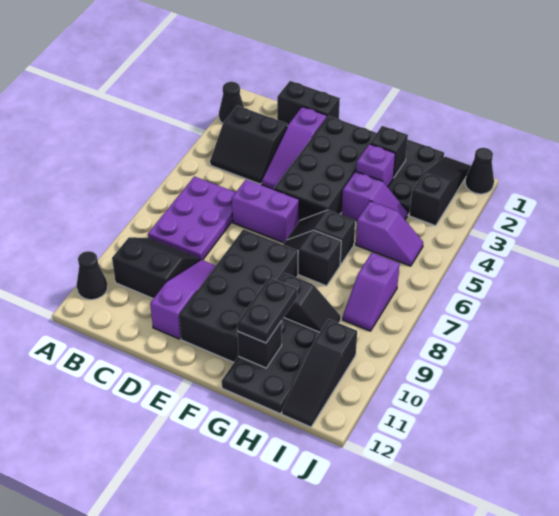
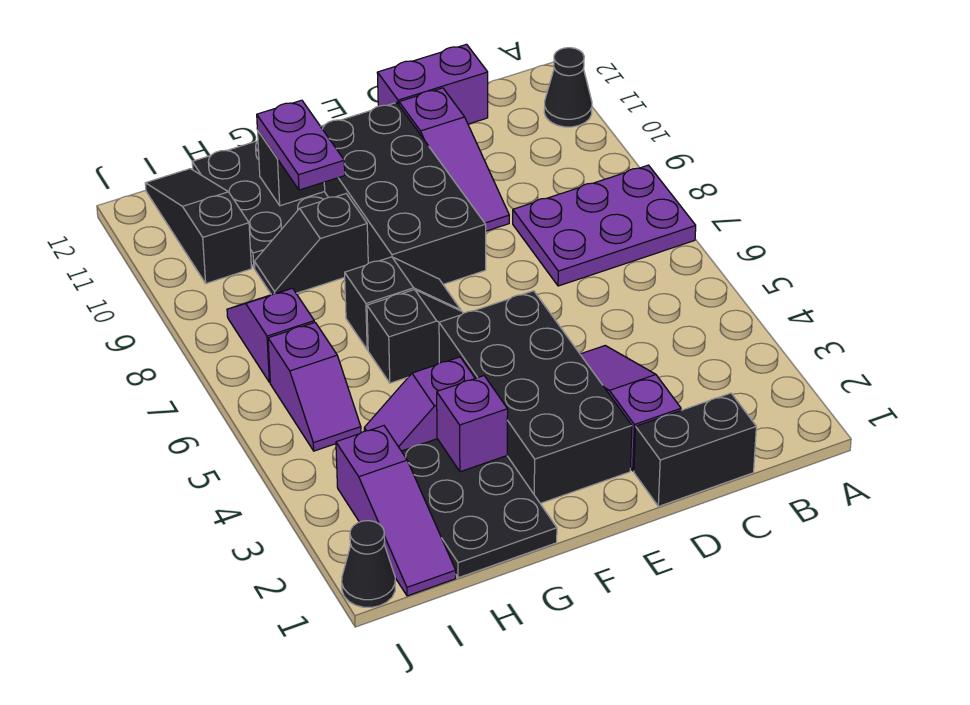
black 1x1 cone [219,82,244,124] -> none
black 2x2 slope [210,106,287,184] -> none
purple 2x3 plate [148,177,236,260] -> purple 2x3 plate turned to [513,165,696,286]
black 2x2 slope [112,237,200,299] -> none
purple 1x2 brick [232,179,299,243] -> purple 1x2 brick moved to [377,44,488,124]
black 1x1 brick [370,126,408,178] -> none
black 1x2 plate [237,278,297,343] -> purple 1x2 plate [257,100,345,190]
purple 1x2 slope [356,201,423,266] -> purple 1x2 slope turned to [268,322,361,451]
black 1x3 slope [409,156,471,226] -> purple 1x3 slope [336,426,456,596]

